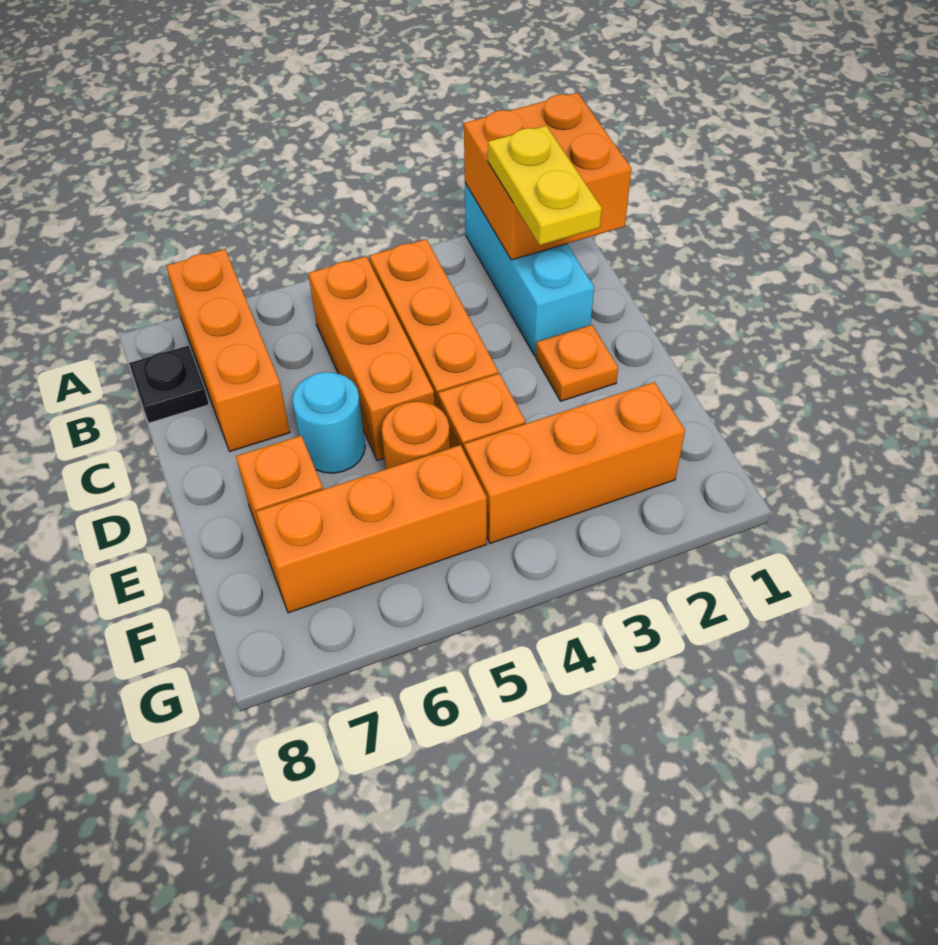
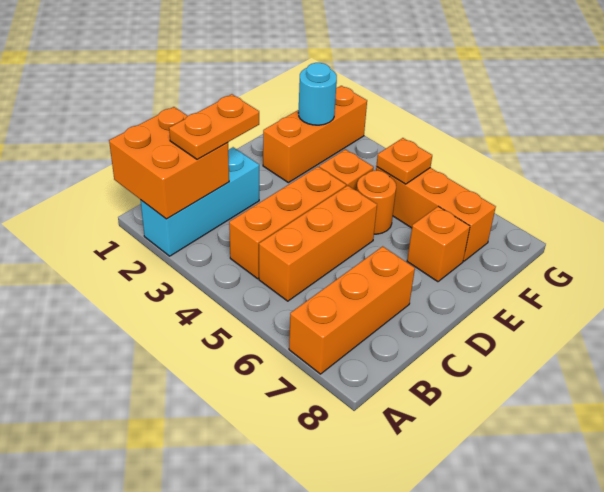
yellow 1x2 plate [488,126,602,245] -> orange 1x2 plate [169,94,259,159]
black 1x1 plate [129,345,209,423] -> none
orange 1x1 plate [536,325,618,401] -> orange 1x1 plate moved to [376,138,432,184]
cyan 1x1 round brick [292,372,365,473] -> cyan 1x1 round brick moved to [298,63,337,125]
orange 1x3 brick [464,382,685,543] -> orange 1x3 brick turned to [263,86,367,183]

